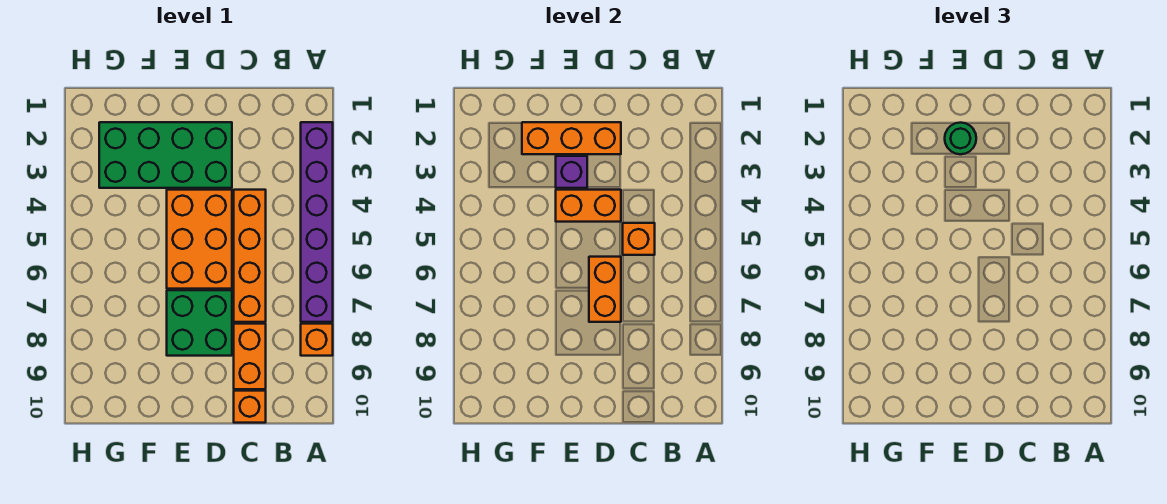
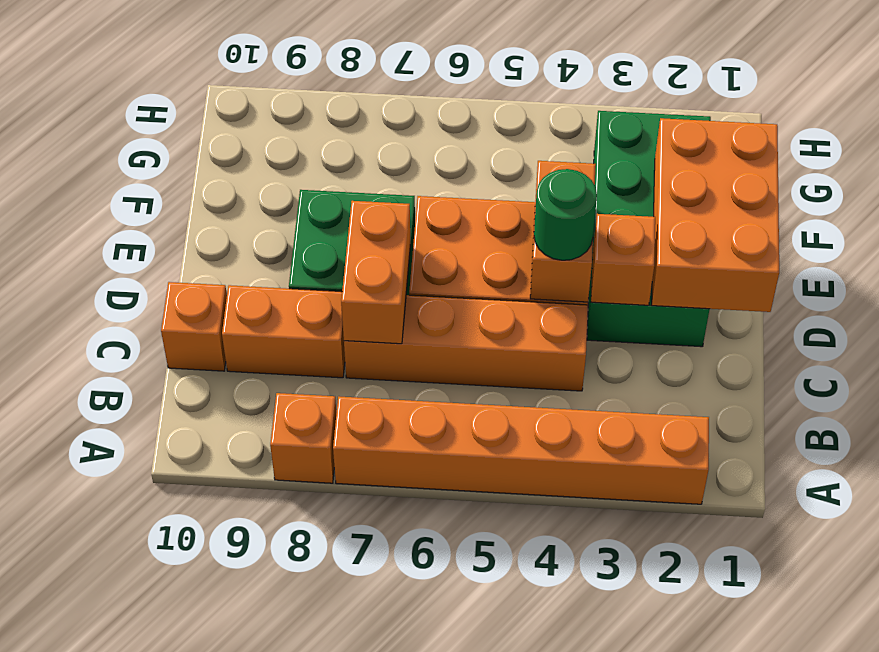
purple 1x6 brick [301,122,333,322] -> orange 1x6 brick [333,397,709,504]
orange 1x1 brick [623,223,655,255] -> orange 1x1 brick moved to [591,214,655,305]
orange 1x3 brick [522,122,621,154] -> orange 2x3 brick [652,118,779,312]
orange 1x2 brick [589,257,621,322] -> orange 1x2 brick turned to [341,201,410,344]
green 1x1 round brick [945,123,976,154] -> green 1x1 round brick moved to [534,169,597,260]
purple 1x1 brick [556,156,587,188] -> none

